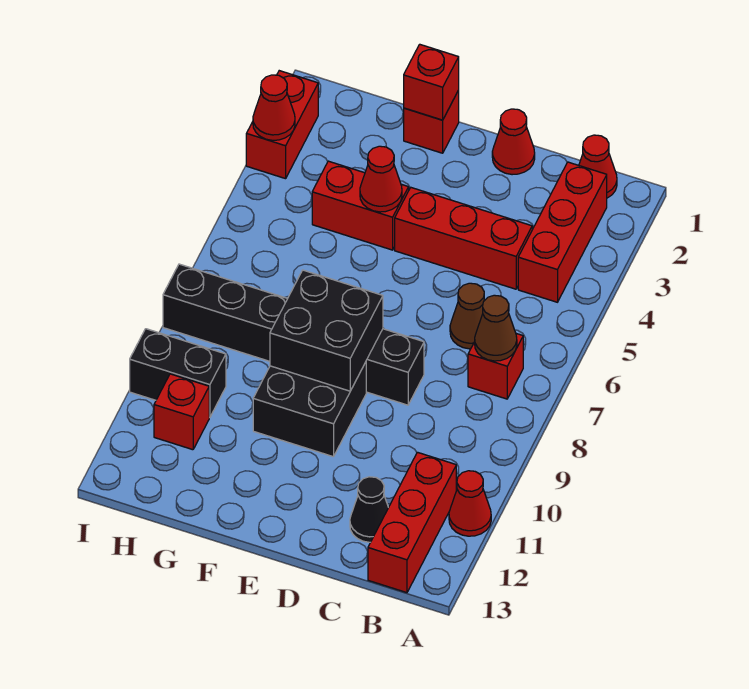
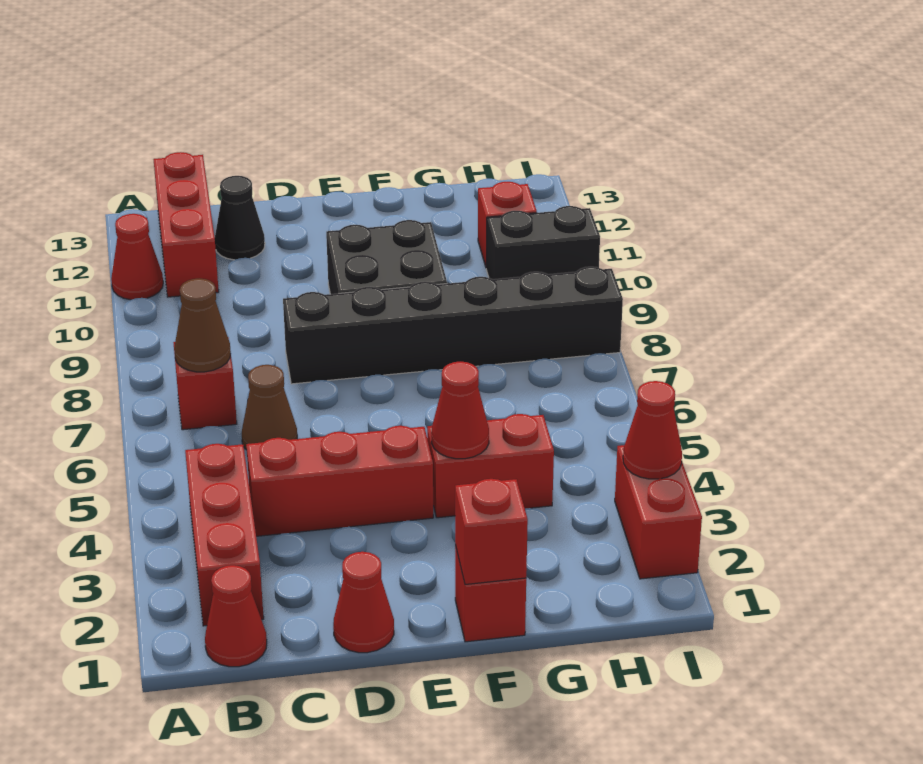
black 2x2 brick [270,270,383,391] -> none

